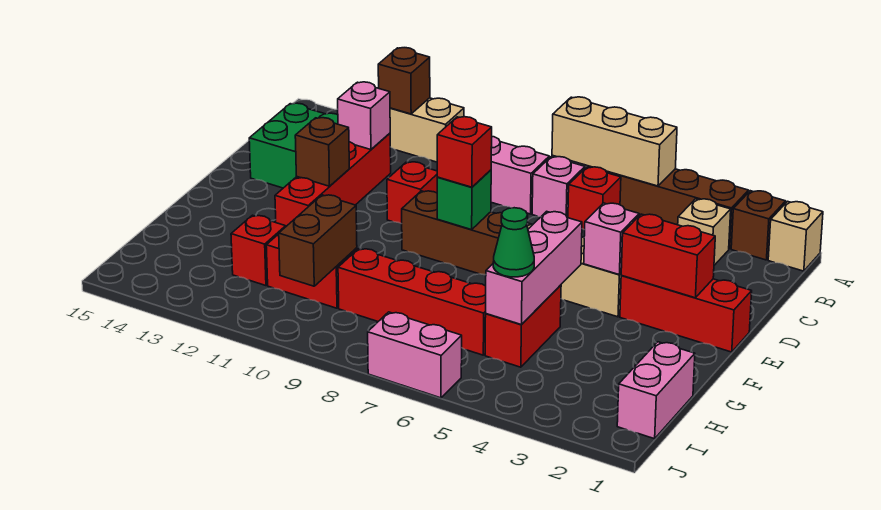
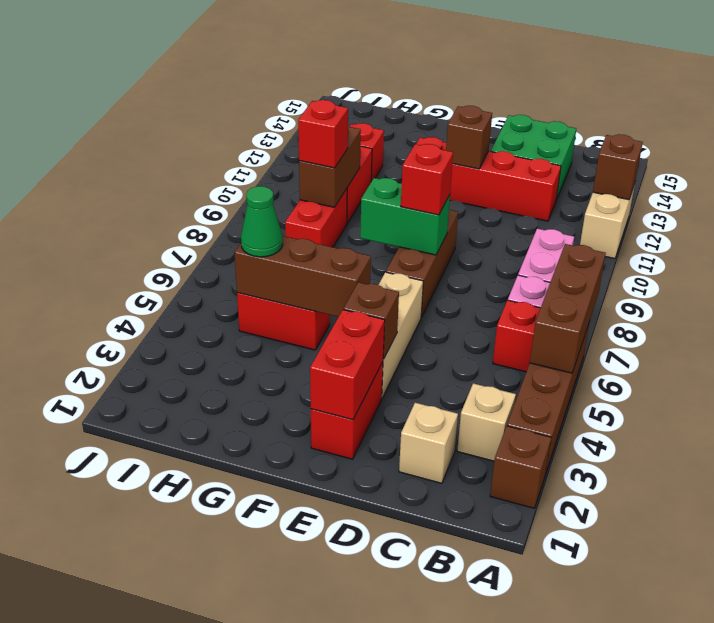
tan 1x1 brick [768,201,823,271] -> tan 1x1 brick moved to [399,403,458,483]
tan 1x3 brick [552,97,677,186] -> brown 1x3 brick [530,244,606,373]
pink 1x1 brick [338,82,390,150] -> none
red 1x1 brick [387,162,438,224] -> red 1x1 brick moved to [298,100,348,168]
red 1x3 brick [620,275,752,352] -> red 1x2 brick [311,362,383,459]
pink 1x1 brick [584,203,639,275] -> brown 1x1 brick [343,282,399,359]
green 1x1 brick [437,170,491,230] -> green 1x2 brick [360,178,450,255]
pink 1x3 brick [486,211,582,325] -> brown 1x3 brick [235,236,371,317]
pink 1x2 brick [617,342,695,439] -> none
red 1x4 brick [338,249,486,355] -> red 1x2 brick [285,189,347,247]
brown 1x2 brick [279,195,357,286] -> brown 1x2 brick turned to [299,127,361,207]
pink 1x2 brick [368,312,462,398] -> none

